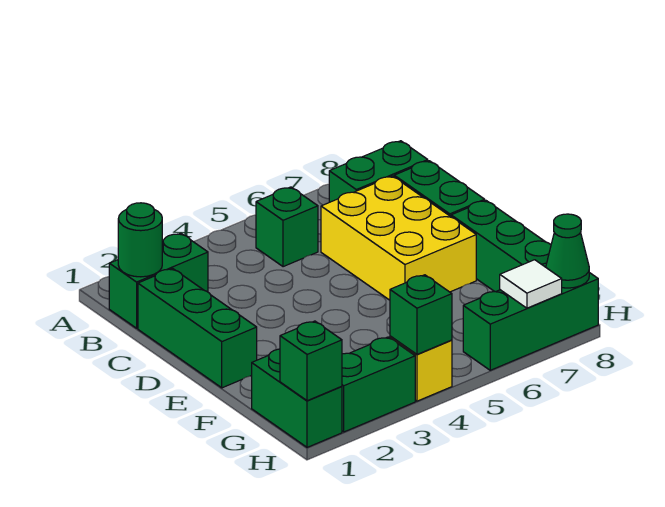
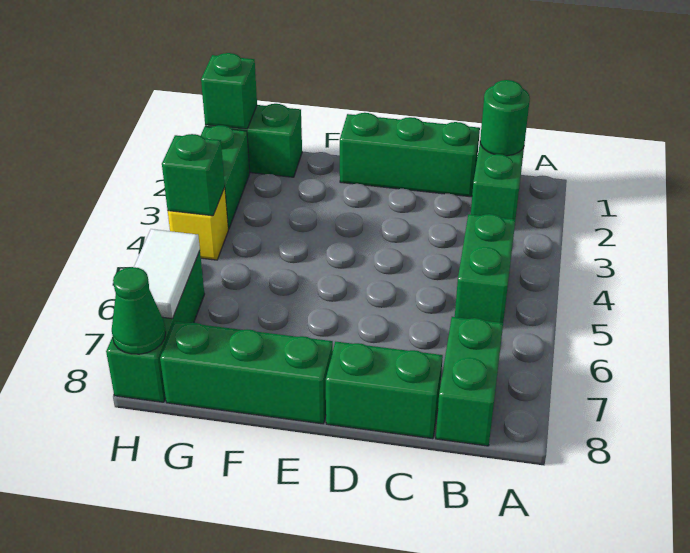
green 1x1 brick [256,187,318,267] -> green 1x2 brick [455,214,516,323]
yellow 2x3 brick [321,176,476,300] -> none
white 1x1 tile [500,260,562,308] -> white 1x2 tile [134,229,200,319]

